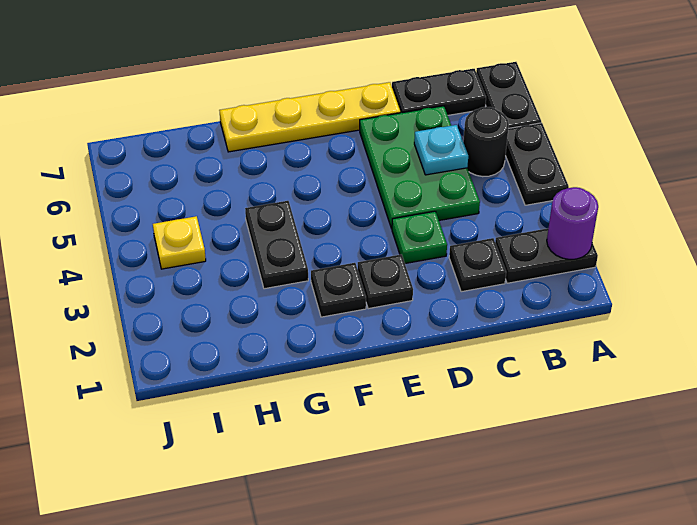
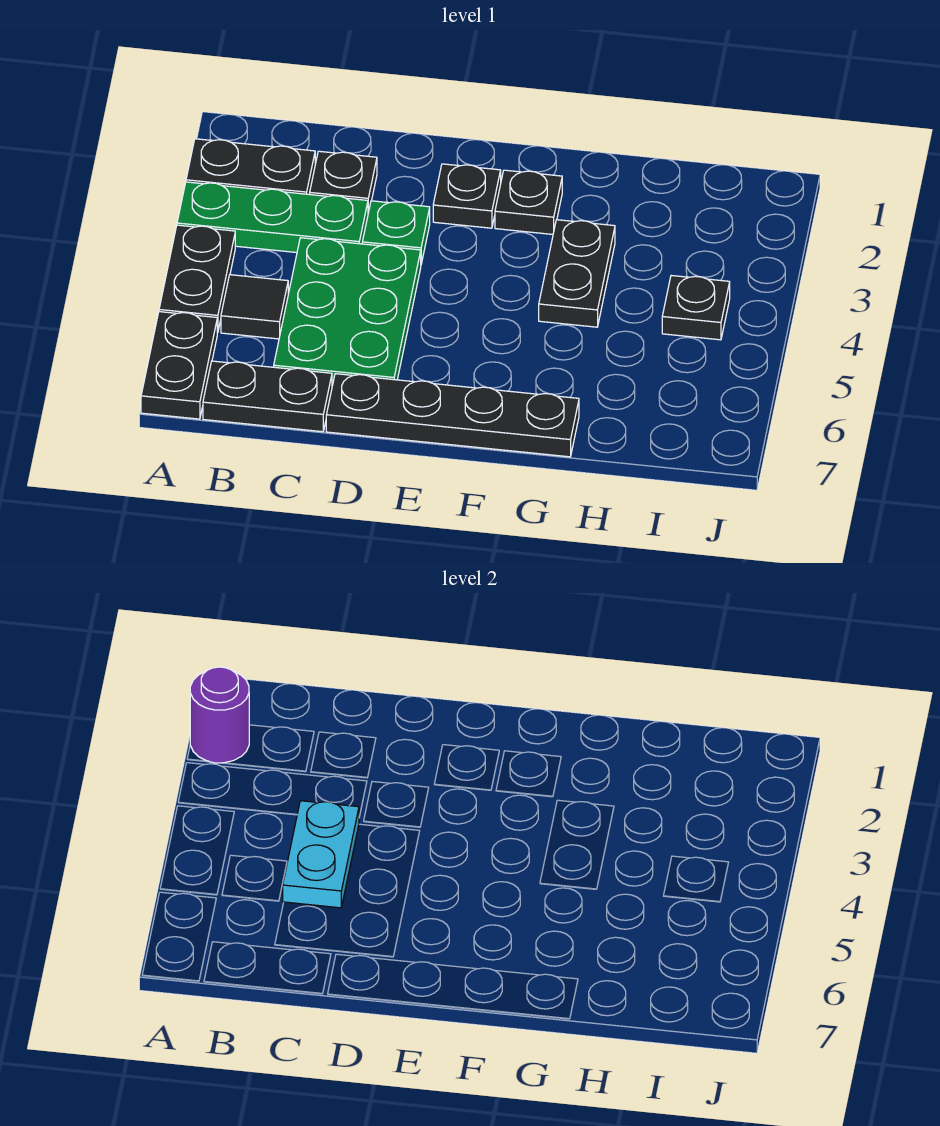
none -> green 1x3 plate [177,182,368,253]
black 1x1 round brick [463,107,509,177] -> black 1x1 tile [221,275,288,339]
cyan 1x1 plate [414,125,468,175] -> cyan 1x2 plate [283,801,359,908]
yellow 1x4 plate [219,82,400,152] -> black 1x4 plate [326,374,579,457]
yellow 1x1 plate [153,216,206,269] -> black 1x1 plate [662,275,730,340]

